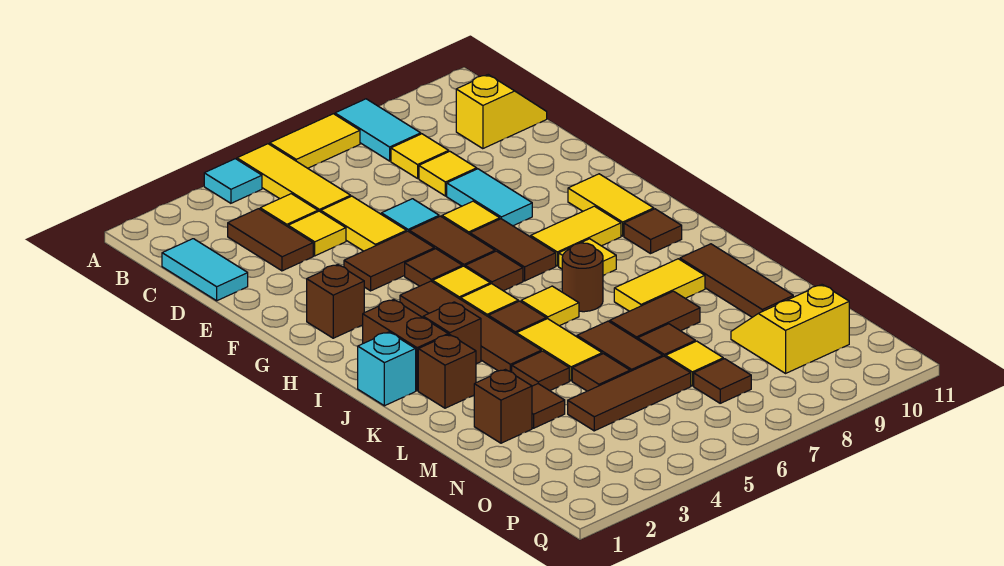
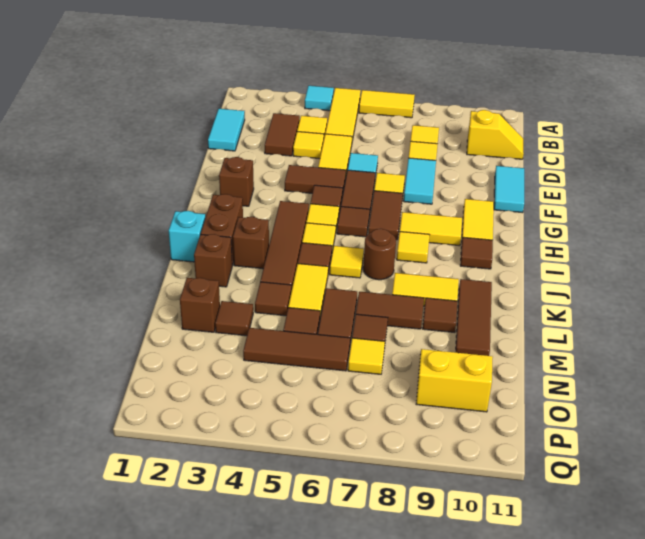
cyan 1x2 tile [335,99,421,161] -> cyan 1x2 tile moved to [494,166,524,213]
brown 1x1 tile [694,359,751,403] -> brown 1x1 tile moved to [423,298,457,332]

